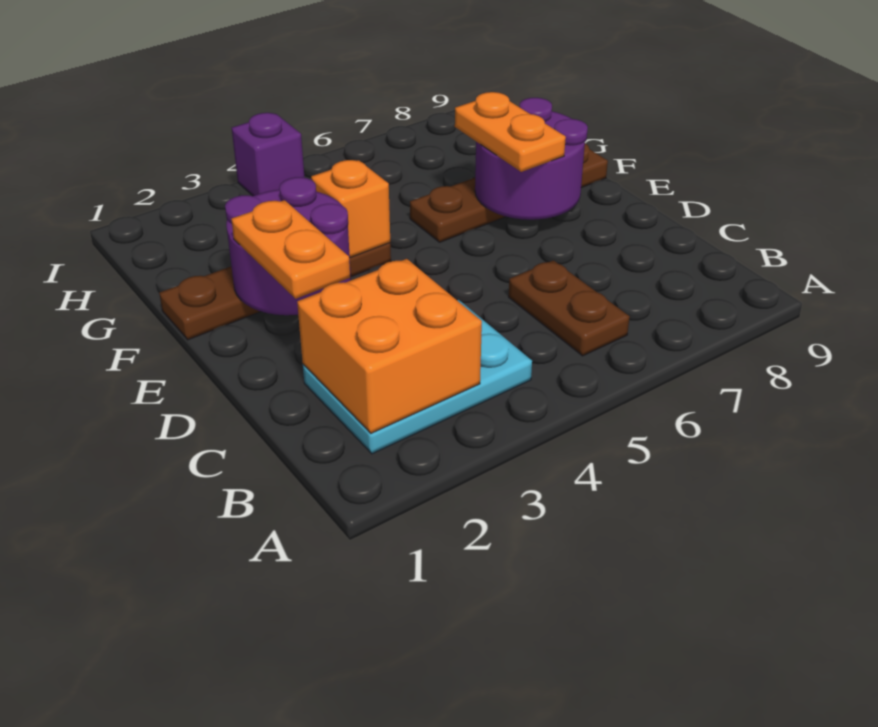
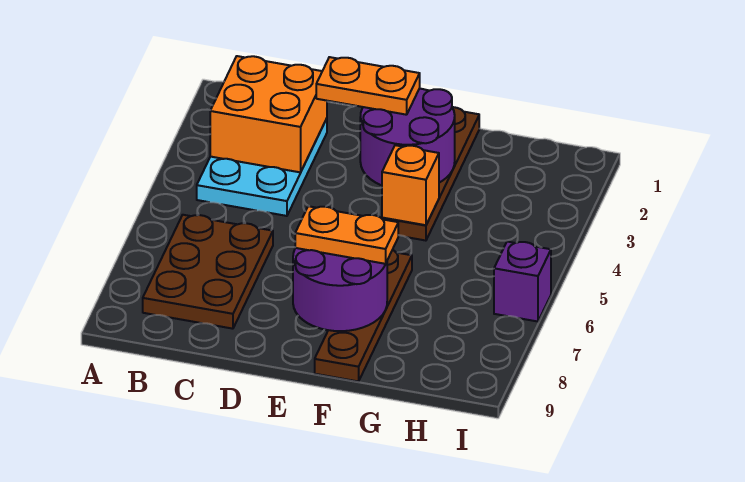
brown 1x2 plate [509,260,630,356] -> brown 2x3 plate [143,215,273,329]
purple 1x1 brick [232,113,304,196] -> purple 1x1 brick moved to [494,242,551,322]

